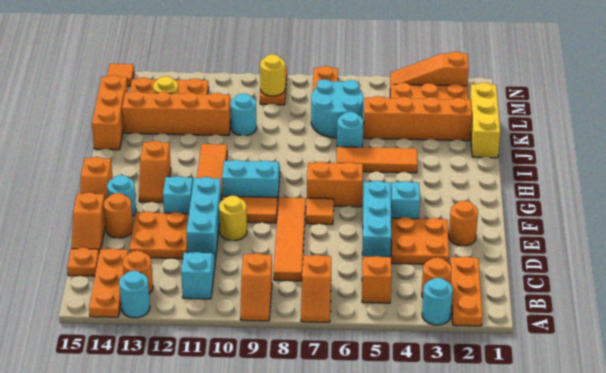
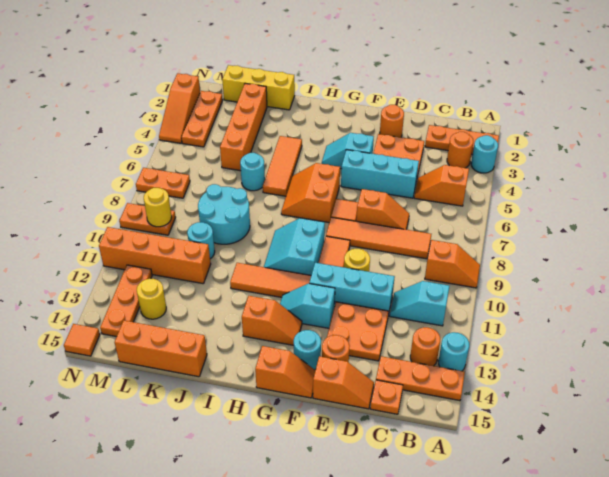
orange 1x2 slope [301,255,331,322] -> orange 1x2 slope moved to [356,189,409,229]
cyan 2x2 round brick [311,79,364,138] -> cyan 2x2 round brick moved to [198,184,250,244]
orange 1x4 brick [122,91,231,136] -> orange 1x4 brick turned to [99,227,211,284]

